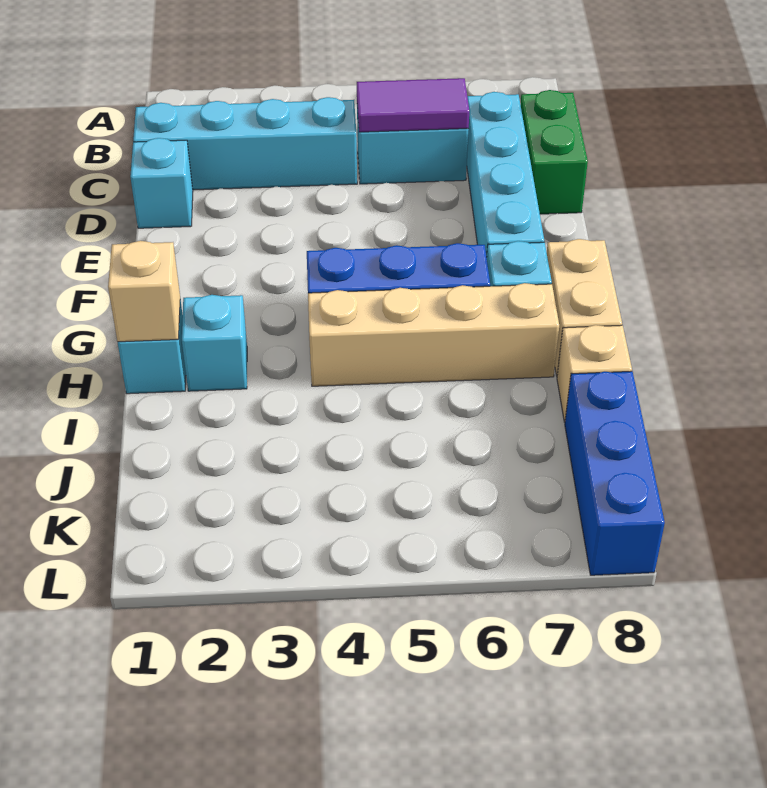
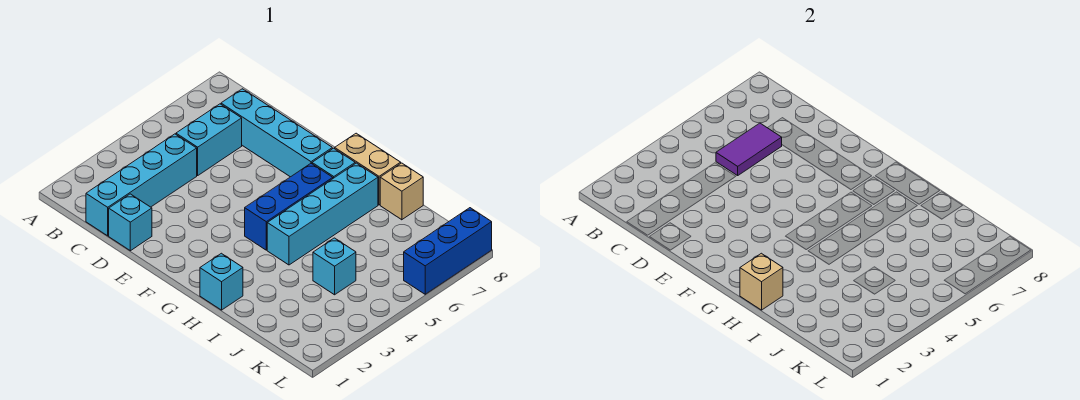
green 1x2 brick [520,90,588,214] -> none
cyan 1x1 brick [182,295,247,391] -> cyan 1x1 brick moved to [313,238,356,295]
tan 1x4 brick [308,283,559,386] -> cyan 1x4 brick [267,163,378,265]
blue 1x3 brick [565,371,665,575] -> blue 1x3 brick turned to [404,208,492,294]

